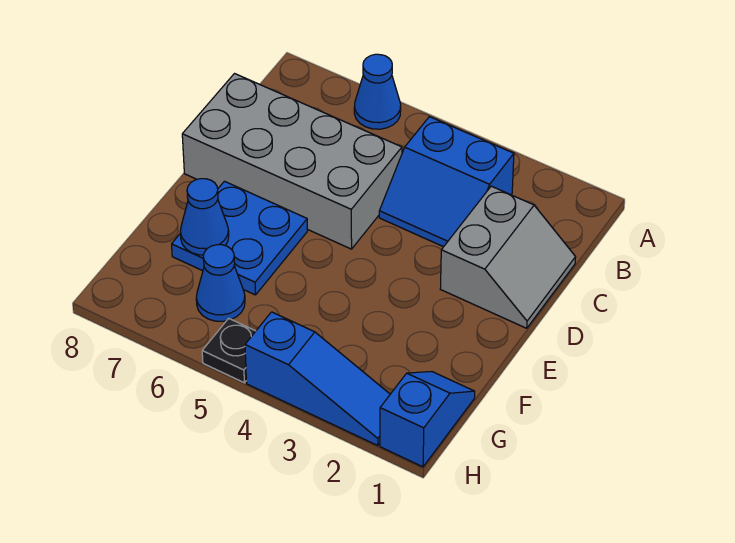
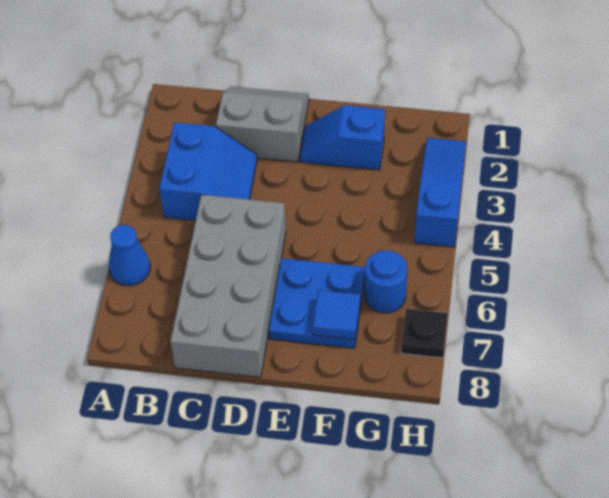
blue 1x1 cone [180,179,229,255] -> blue 1x1 tile [313,290,360,340]
blue 1x2 slope [380,371,475,467] -> blue 1x2 slope moved to [300,105,385,170]
blue 1x1 cone [196,245,245,321] -> blue 1x1 round brick [365,250,407,313]
black 1x1 plate [202,318,256,383] -> black 1x1 plate moved to [401,309,448,358]

